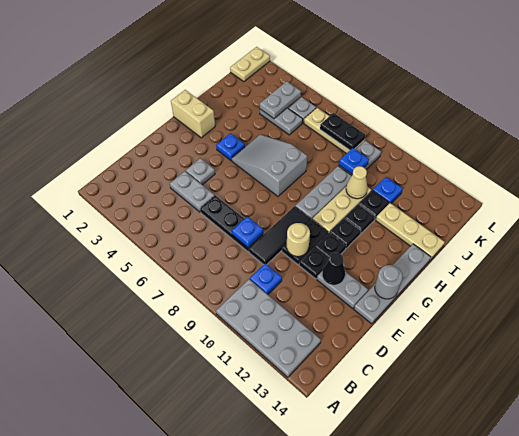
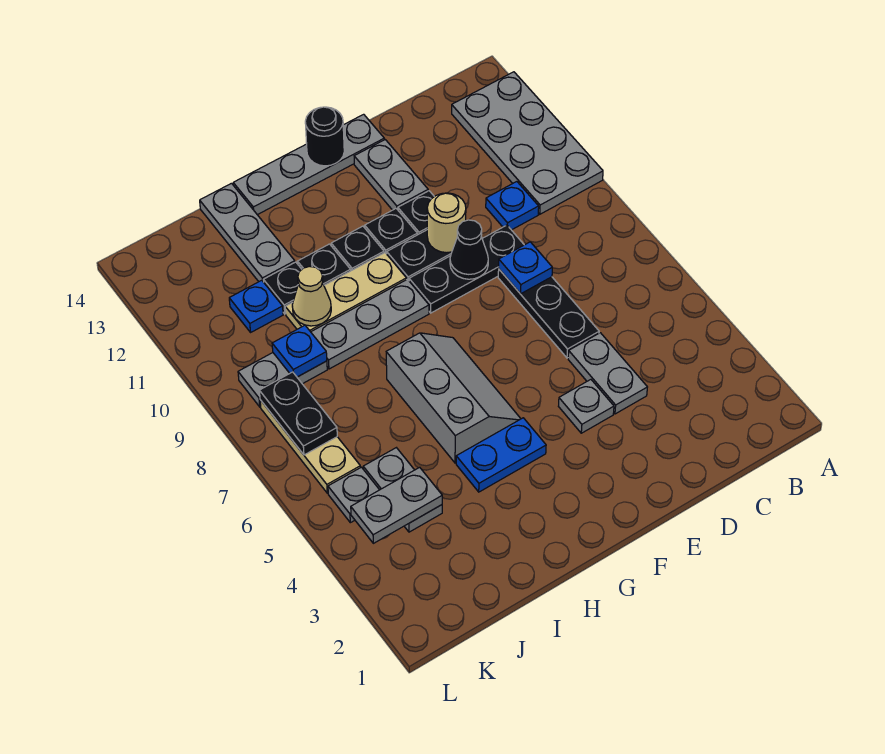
black 1x3 tile [249,206,311,265] -> black 1x3 plate [409,225,524,313]
black 1x1 cone [322,253,345,285] -> black 1x1 cone moved to [450,220,488,279]
grey 1x1 round brick [375,265,402,299] -> black 1x1 round brick [305,107,344,166]
tan 1x2 brick [171,90,215,138] -> none
blue 1x1 plate [216,133,245,160] -> blue 1x2 plate [456,418,546,492]
grey 2x3 slope [232,135,307,196] -> grey 2x3 slope turned to [386,333,521,463]
tan 1x3 plate [376,203,444,260] -> grey 1x3 plate [200,183,295,282]
tan 1x2 plate [230,47,270,82] -> none

